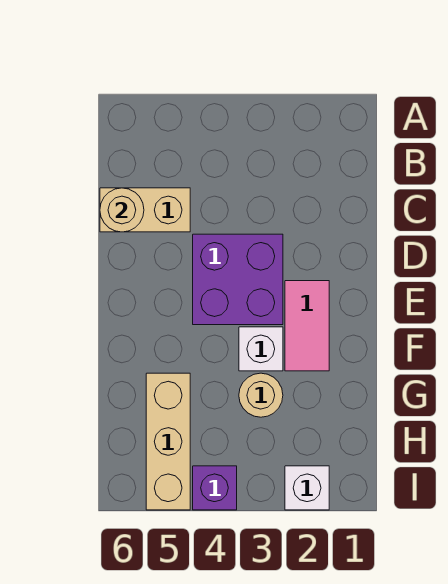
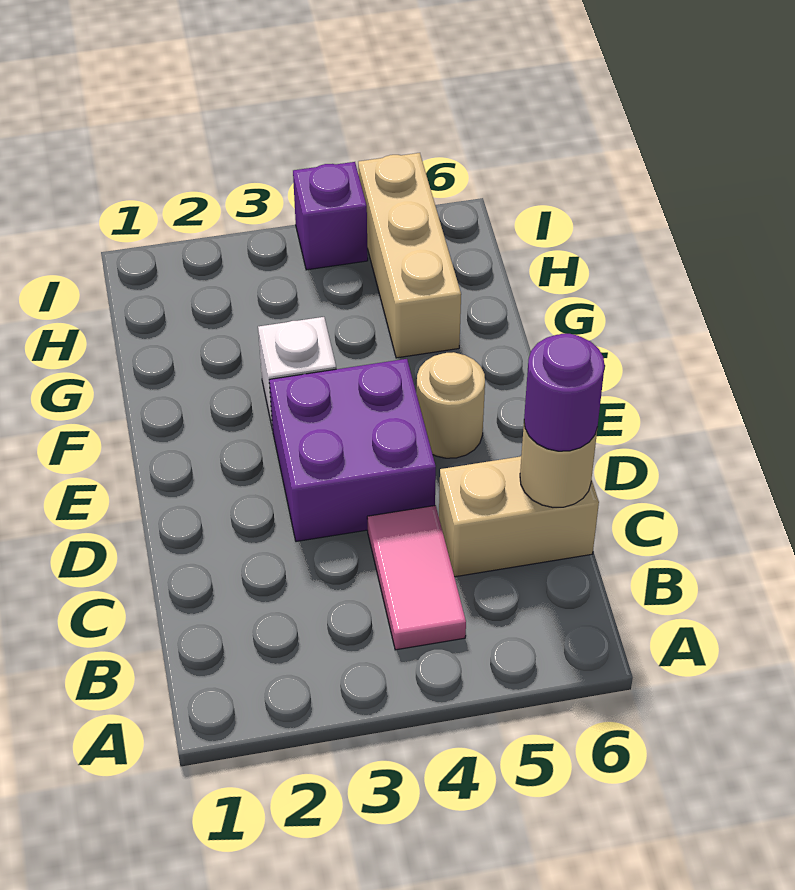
none -> purple 1x1 round brick [524,334,604,451]
pink 1x2 tile [285,281,329,371] -> pink 1x2 tile moved to [367,506,466,650]
tan 1x1 round brick [239,373,283,417] -> tan 1x1 round brick moved to [417,352,485,458]
white 1x1 brick [285,466,329,510] -> none

